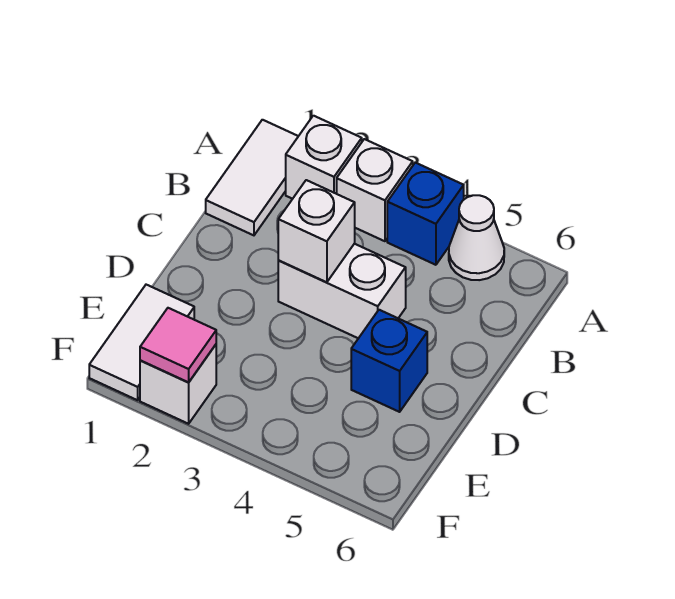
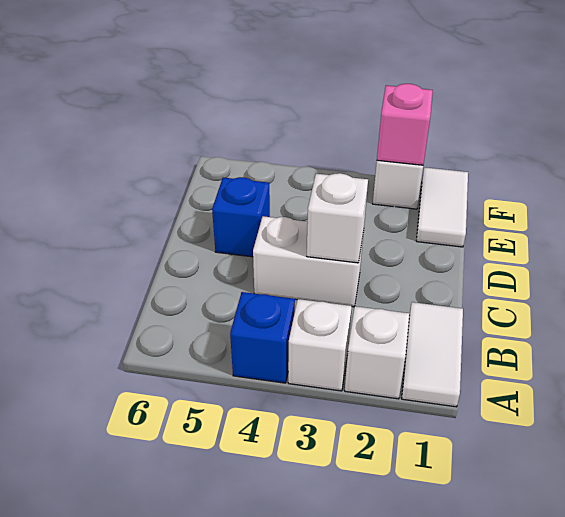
white 1x1 cone [449,195,504,280] -> none
pink 1x1 tile [140,308,216,382] -> pink 1x1 brick [377,84,433,165]

